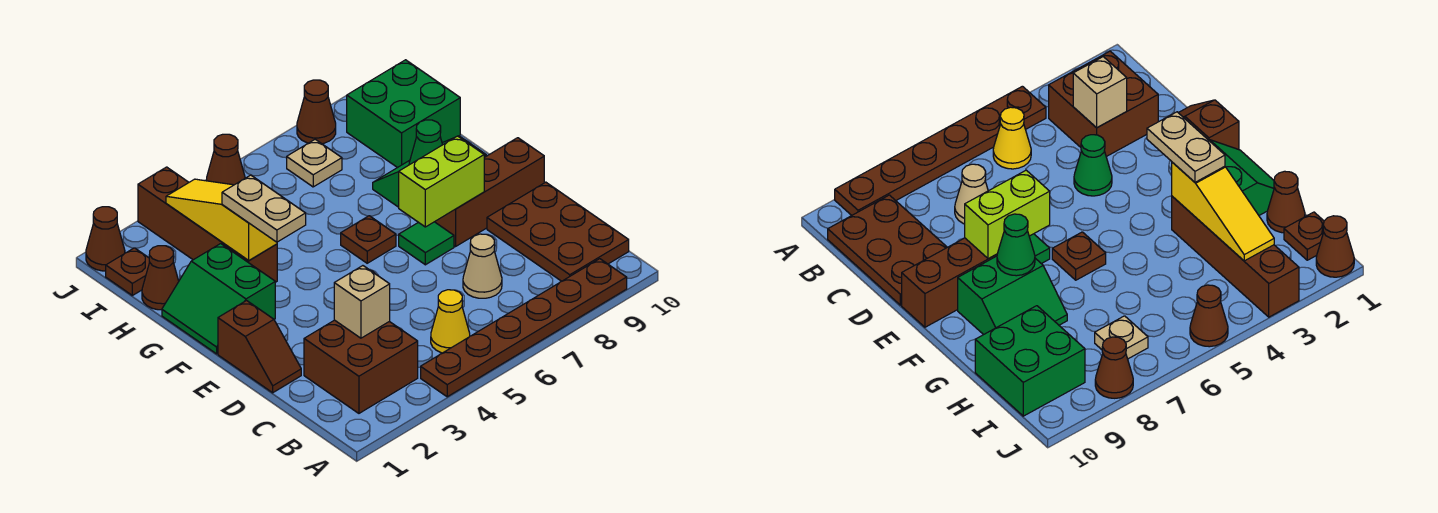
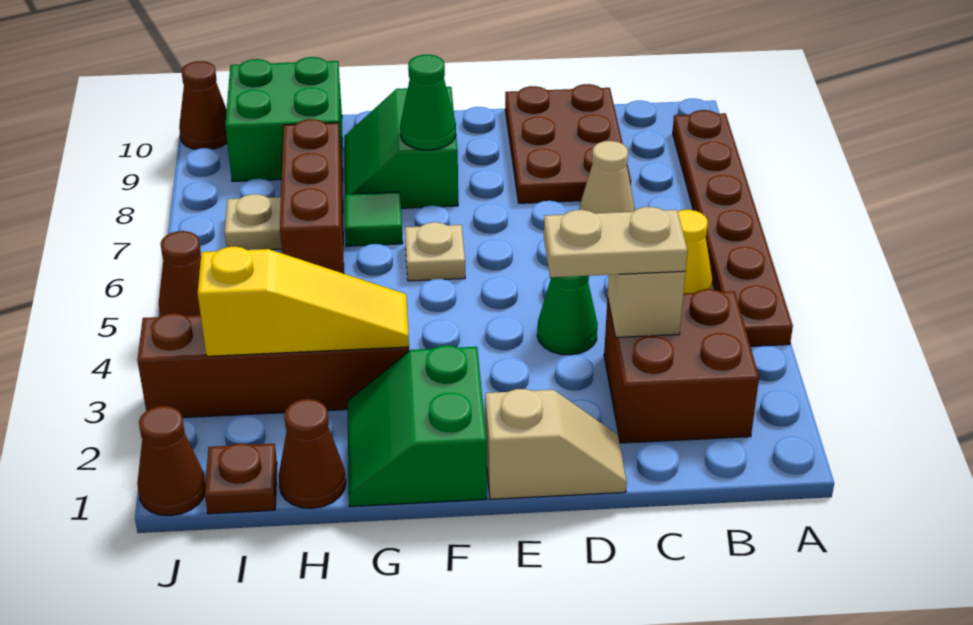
brown 2x3 plate [487,182,629,281] -> brown 2x3 plate turned to [505,84,631,203]
brown 1x2 slope [218,301,301,393] -> tan 1x2 slope [485,389,627,499]
green 1x1 tile [399,222,454,265] -> green 1x1 tile moved to [345,192,403,246]
lime 1x2 brick [399,136,484,227] -> none
brown 1x3 brick [435,138,544,247] -> brown 1x3 brick moved to [280,119,344,273]
green 2x2 slope [162,244,275,354] -> green 2x2 slope turned to [348,345,487,506]
tan 1x2 plate [222,175,306,242] -> tan 1x2 plate moved to [544,207,688,277]
brown 1x1 plate [341,216,396,263] -> tan 1x1 plate [405,222,465,281]
yellow 1x3 slope [166,179,277,260] -> yellow 1x3 slope turned to [198,247,409,356]
brown 1x1 cone [297,80,336,144] -> brown 1x1 cone moved to [179,61,227,150]

